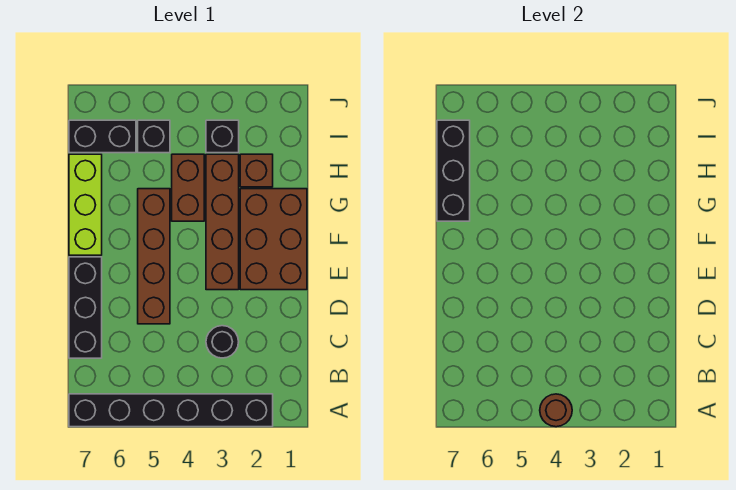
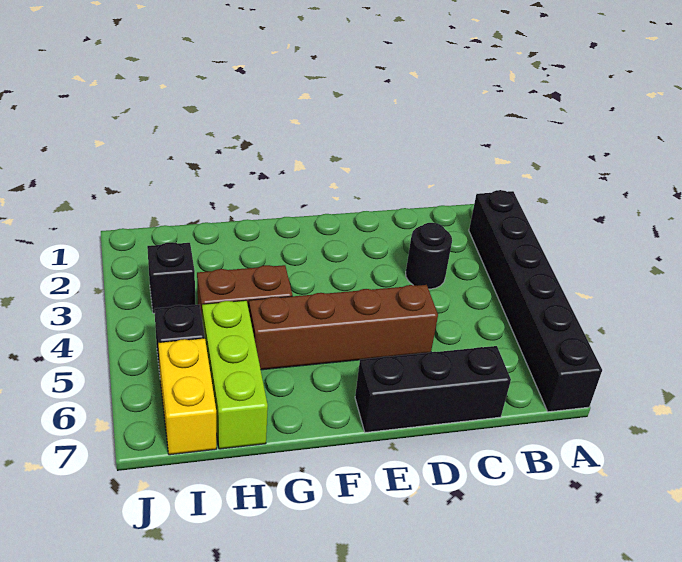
brown 1x1 round brick [540,394,572,427] -> none
brown 2x3 brick [240,189,307,290] -> none
brown 1x4 brick [206,154,239,290] -> none
lime 1x3 brick [69,154,102,255] -> lime 1x3 brick turned to [202,300,268,449]
black 1x3 brick [437,120,470,221] -> none
brown 1x1 brick [240,154,273,187] -> none
black 1x2 brick [69,120,136,153] -> yellow 1x2 brick [158,338,217,455]

